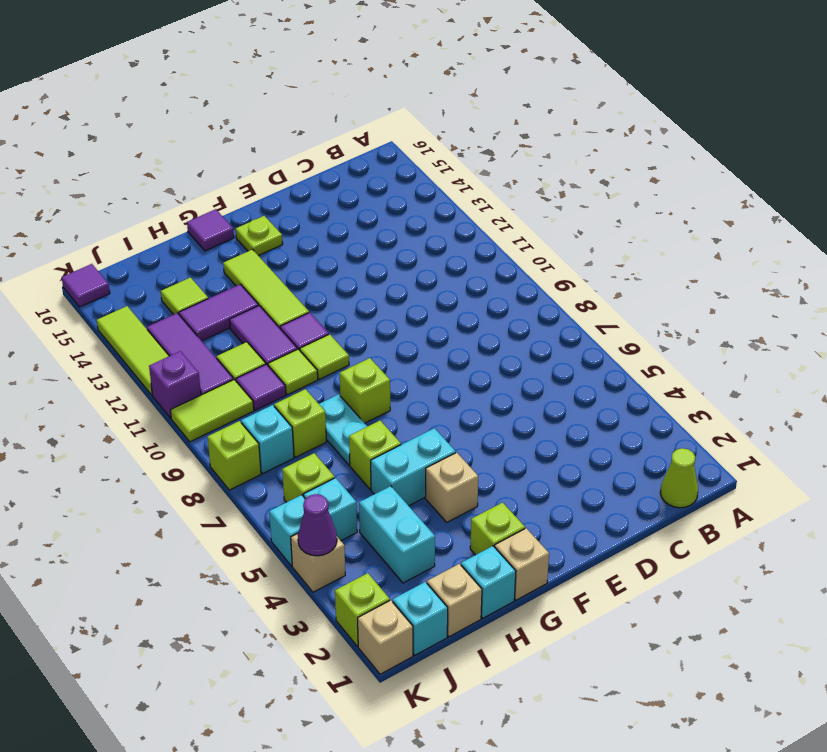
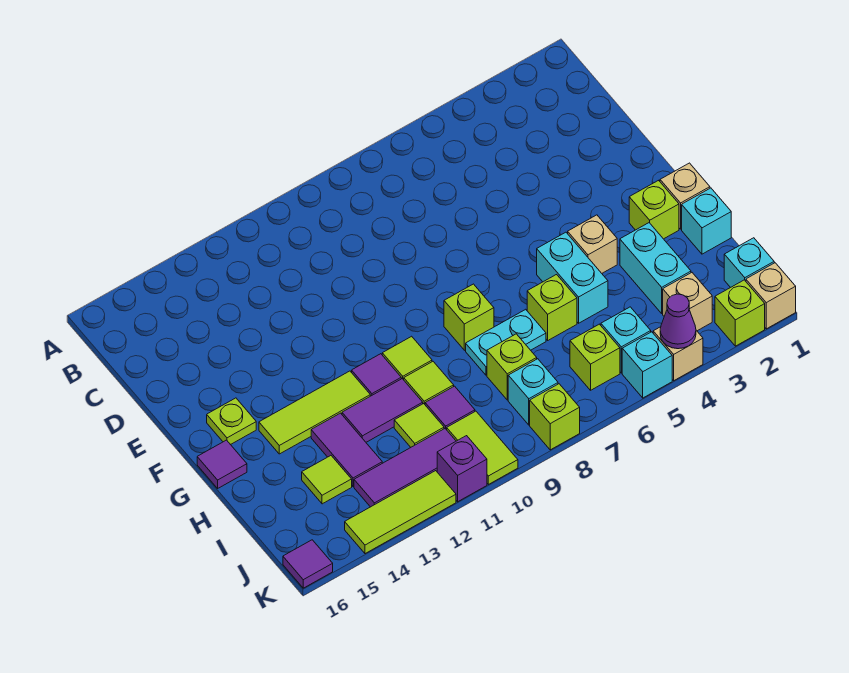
lime 1x1 cone [660,448,698,508] -> none
tan 1x1 brick [427,564,482,637] -> tan 1x1 brick moved to [663,273,712,331]
cyan 1x2 brick [359,486,435,583] -> cyan 1x2 brick turned to [620,223,691,313]

